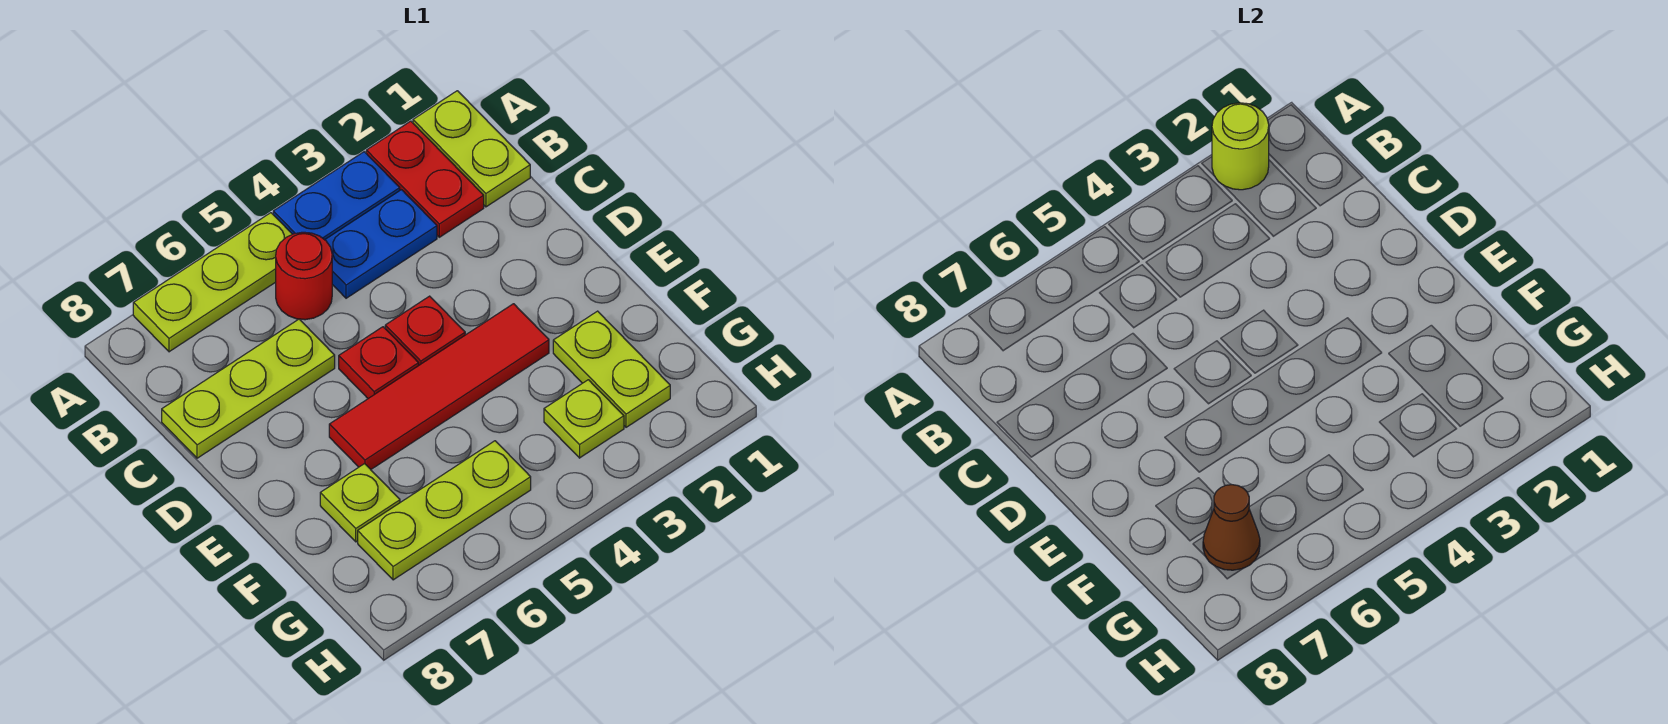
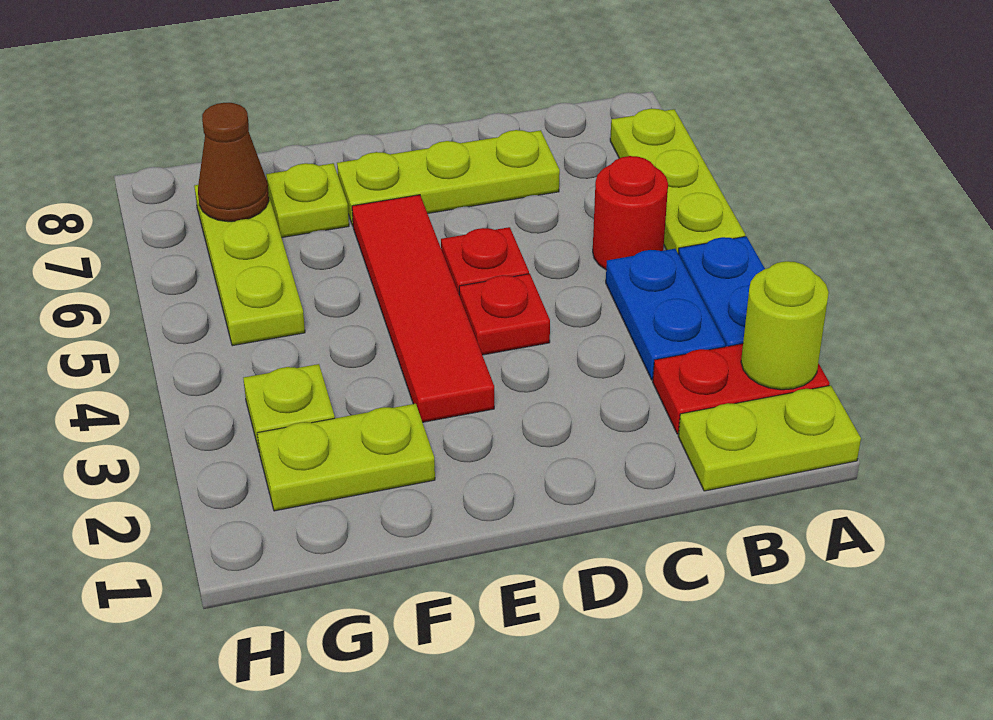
lime 1x3 plate [162,319,335,458] -> lime 1x3 plate turned to [337,130,560,226]

